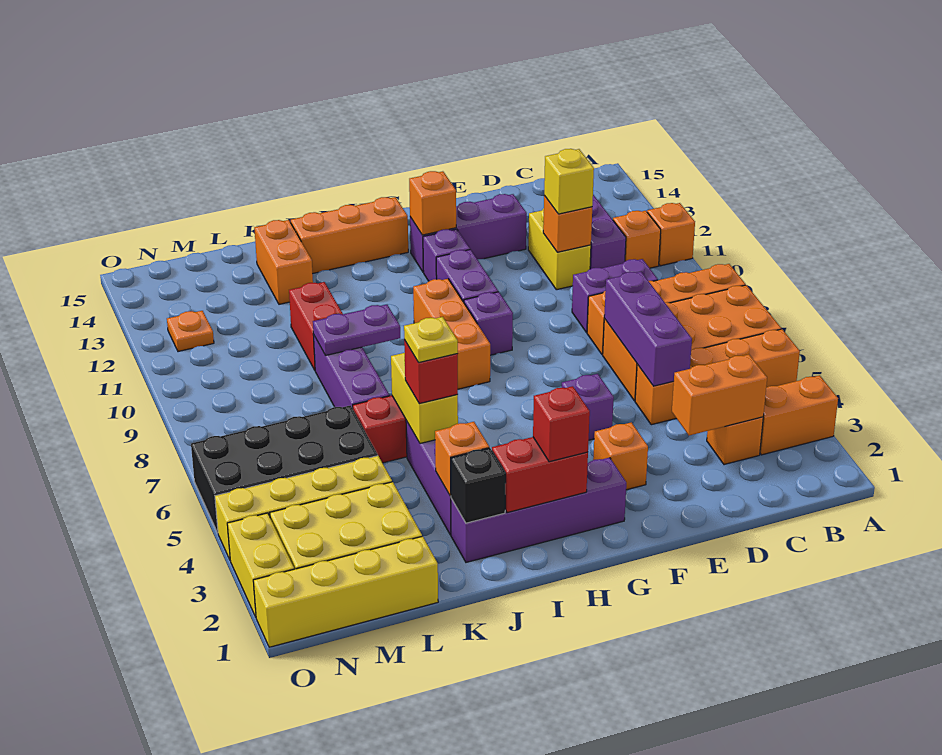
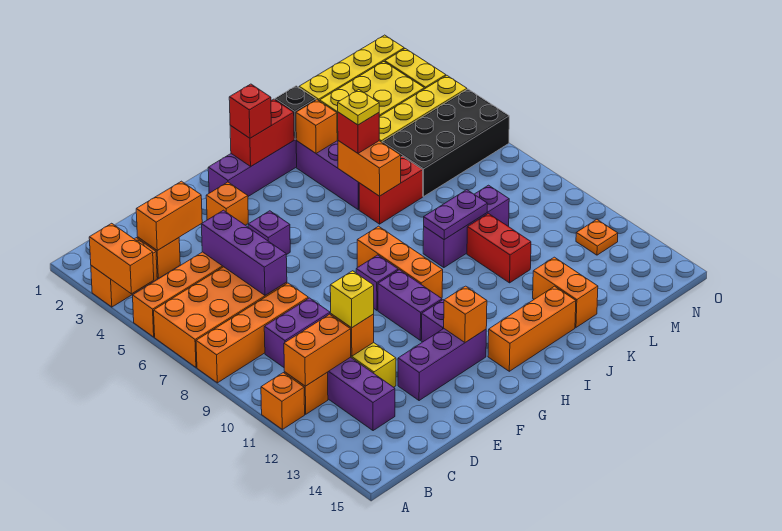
none -> orange 1x2 brick [89,223,154,294]
none -> orange 1x2 brick [284,314,351,386]
yellow 1x2 brick [391,353,458,443] -> orange 1x2 brick [338,141,401,196]
purple 1x3 brick [313,334,389,408] -> purple 1x3 brick turned to [423,185,509,268]

